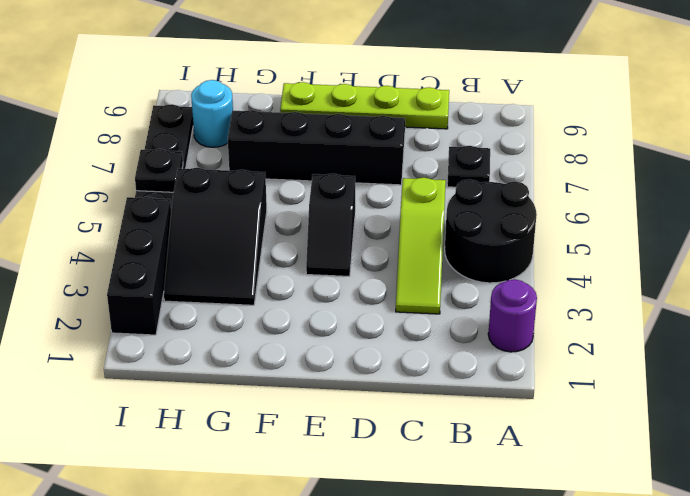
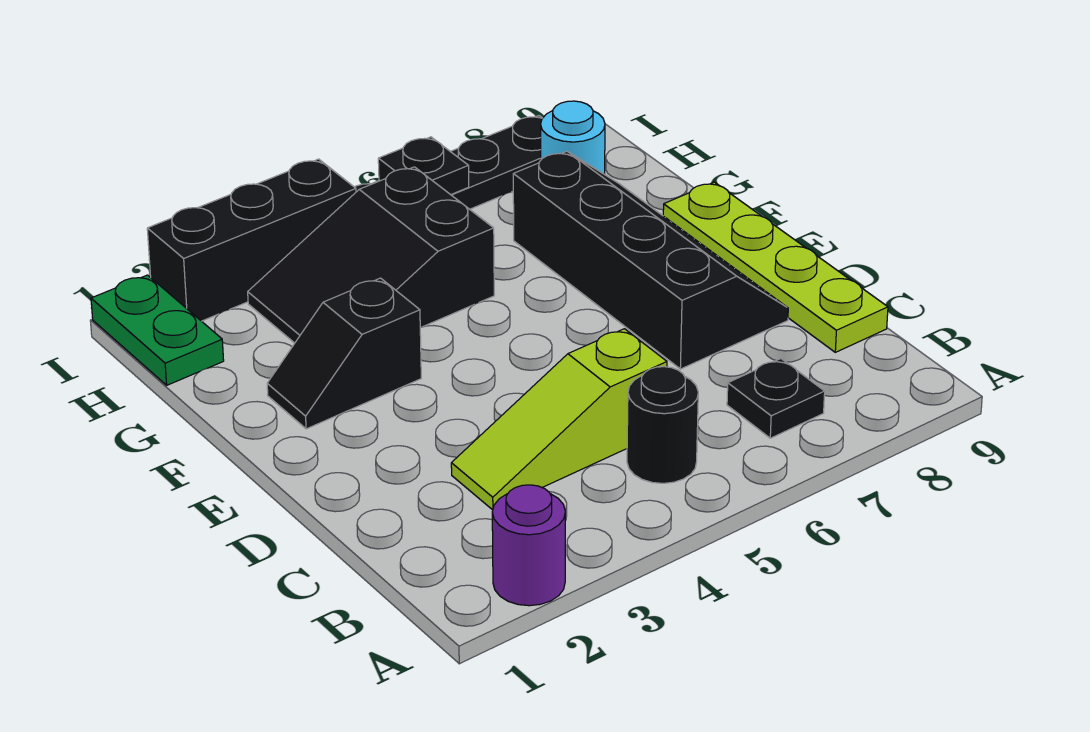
black 2x2 round brick [445,179,537,283] -> black 1x1 round brick [627,367,698,483]
black 1x2 slope [306,174,355,276] -> black 1x2 slope moved to [267,278,421,429]
none -> green 1x2 plate [91,275,224,385]

